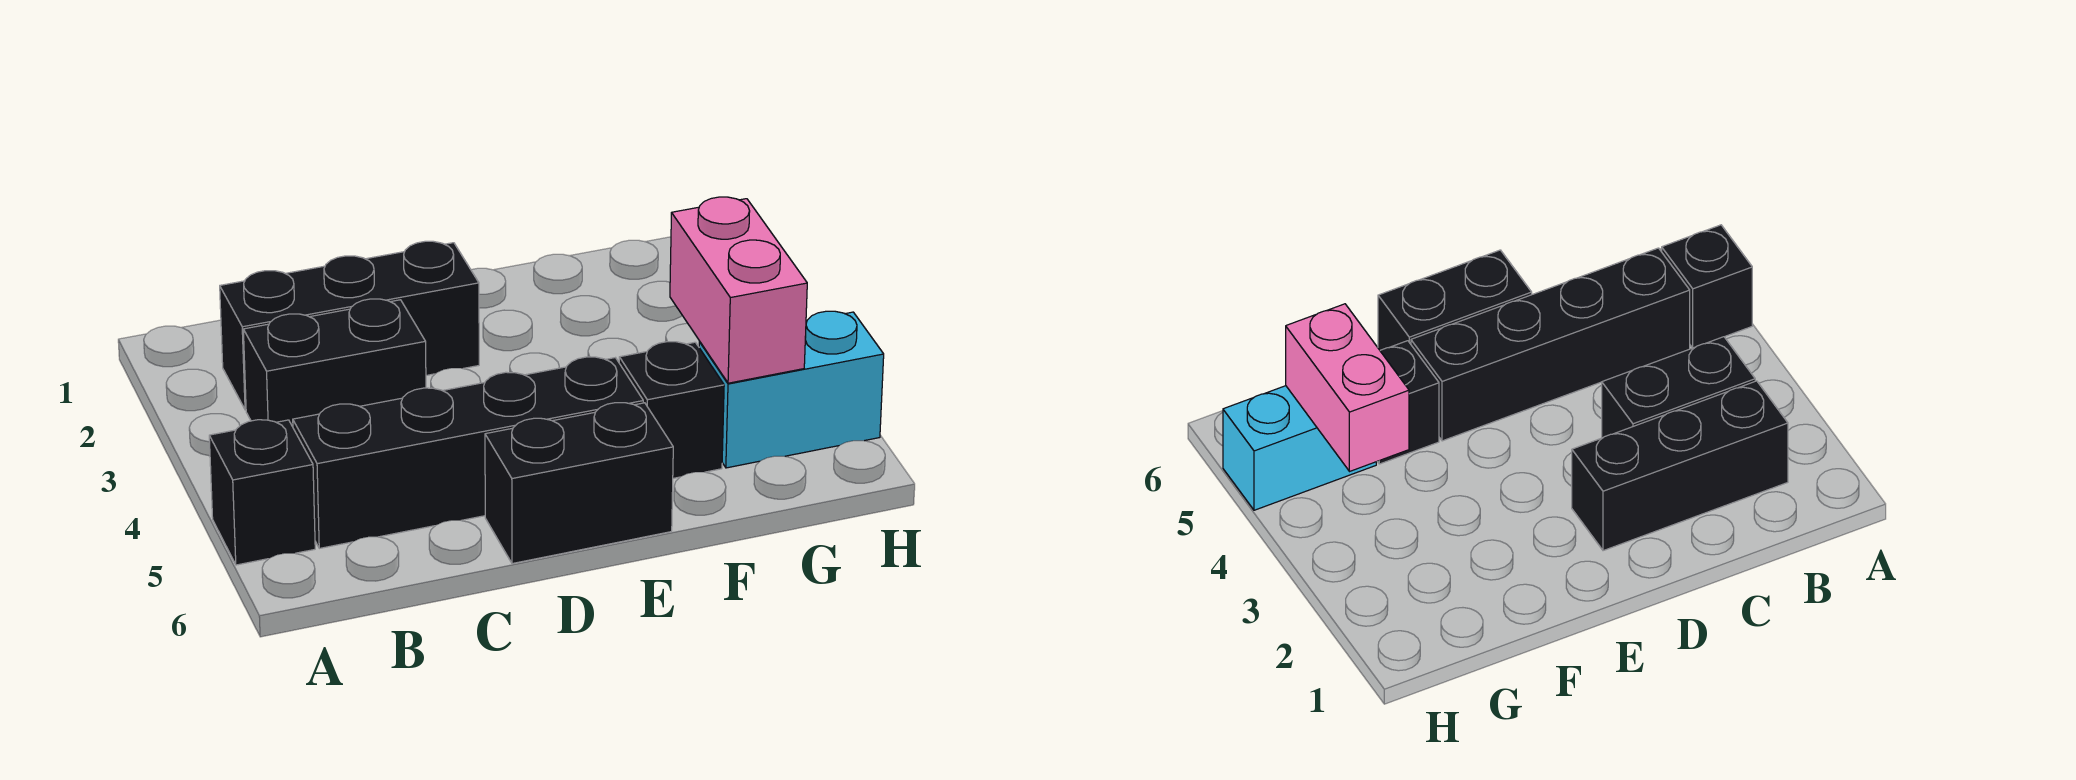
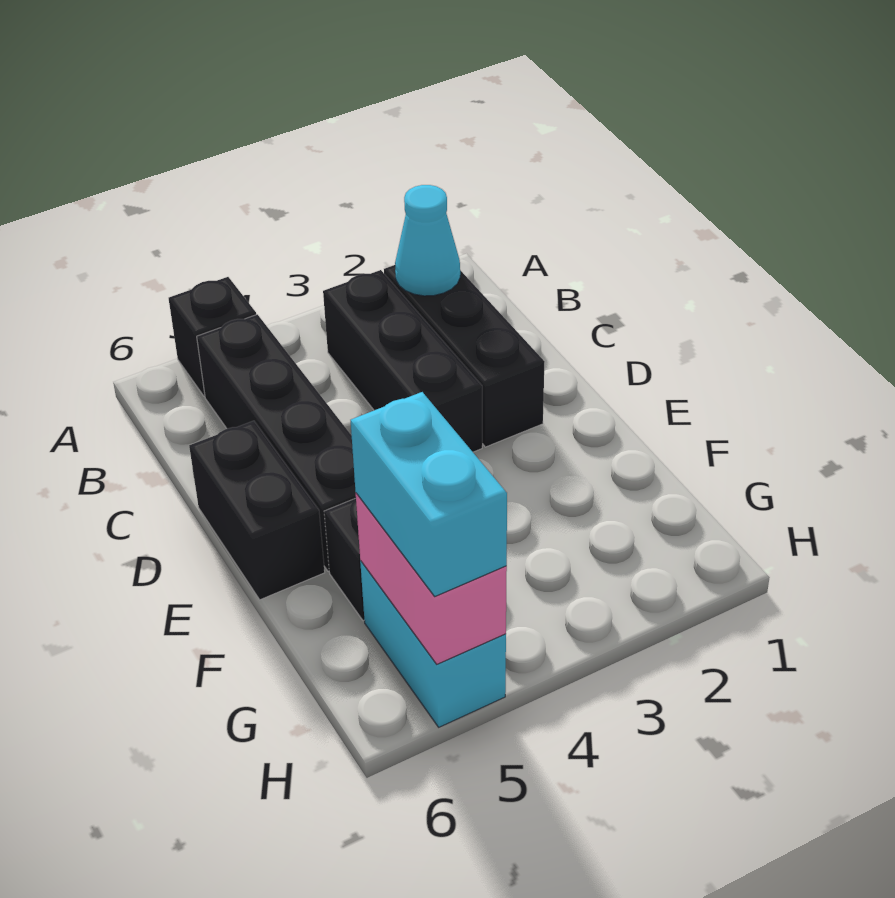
none -> cyan 1x1 cone [395,185,460,296]
black 1x2 brick [243,299,426,427] -> black 1x3 brick [323,270,482,452]
pink 1x2 brick [670,197,807,383] -> pink 1x2 brick turned to [356,493,507,664]
none -> cyan 1x2 brick [351,392,507,596]

